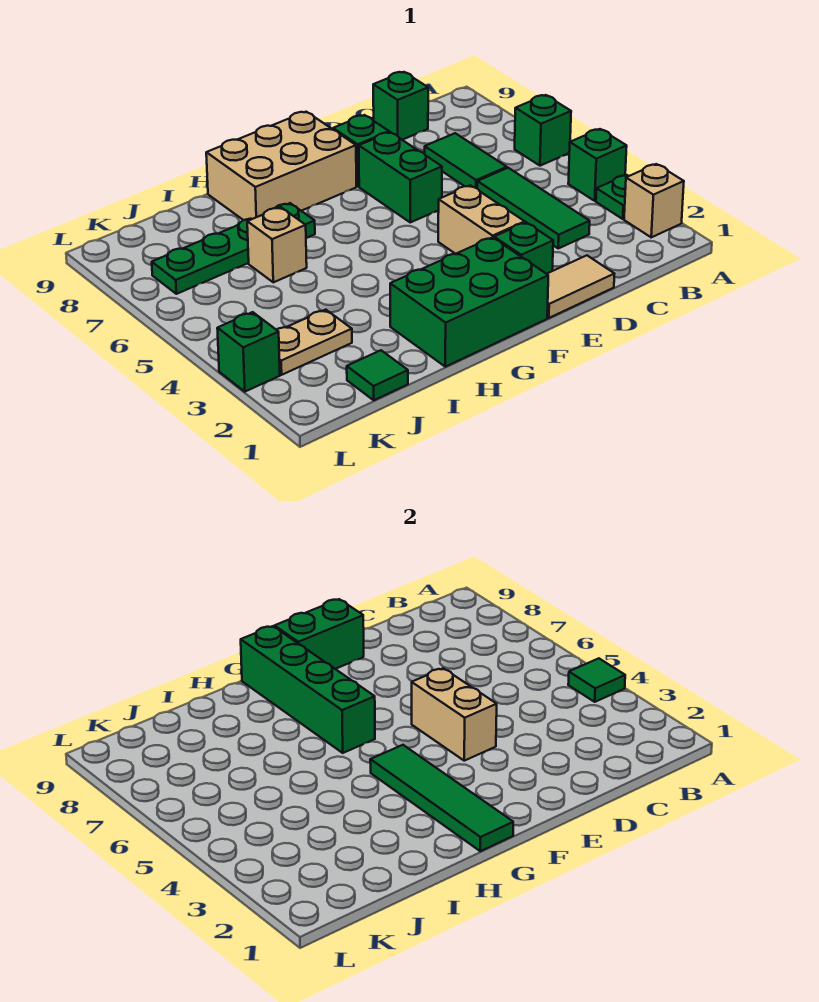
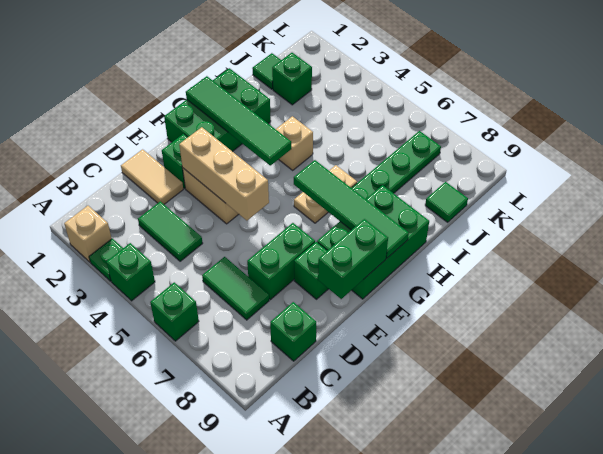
green 1x1 tile [568,658,625,702] -> green 1x1 tile moved to [425,182,468,222]
green 1x3 tile [477,168,590,248] -> green 1x2 tile [138,201,203,261]
tan 1x2 tile [547,255,614,318] -> tan 1x2 tile turned to [121,149,183,204]
tan 1x2 brick [412,668,497,761] -> tan 1x3 brick [179,127,269,221]
green 1x2 brick [359,132,442,222] -> green 1x2 brick turned to [247,223,315,300]
tan 2x3 brick [206,112,356,220] -> green 2x3 brick [317,185,429,299]
green 1x4 brick [241,626,375,753] -> green 1x4 tile [294,160,409,258]
tan 1x1 brick [247,207,307,282] -> tan 1x1 brick moved to [276,116,313,170]
tan 1x2 plate [277,310,352,375] -> tan 1x2 plate moved to [294,165,357,223]
green 1x1 brick [217,312,280,392] -> green 1x1 brick moved to [272,53,312,105]

